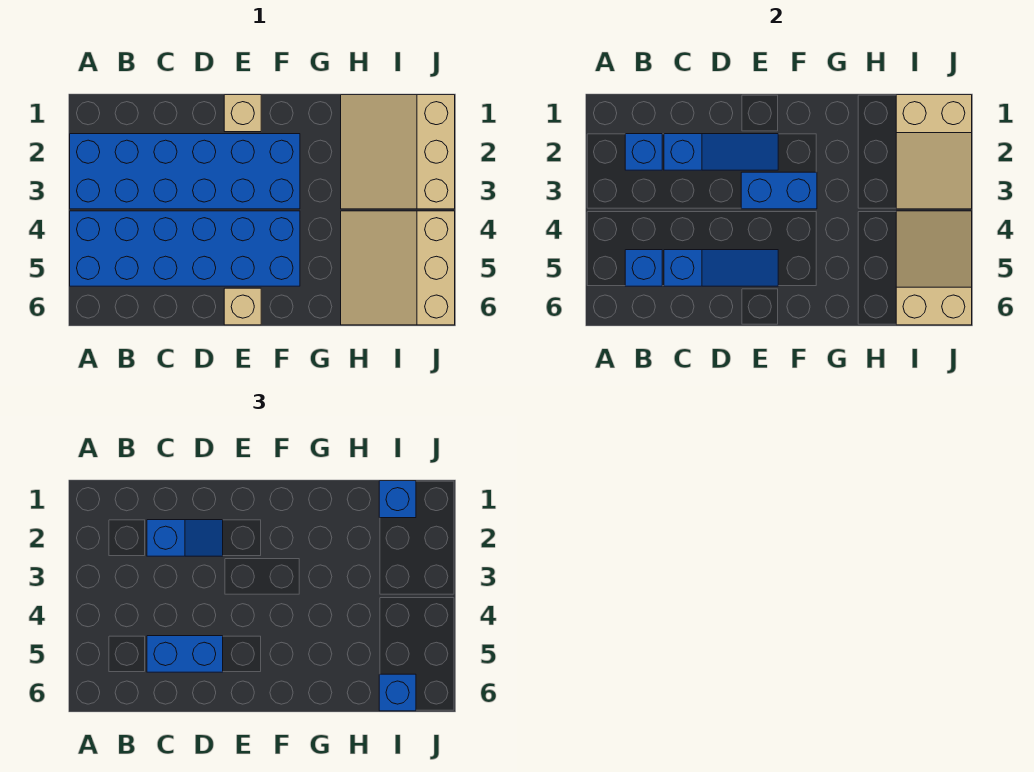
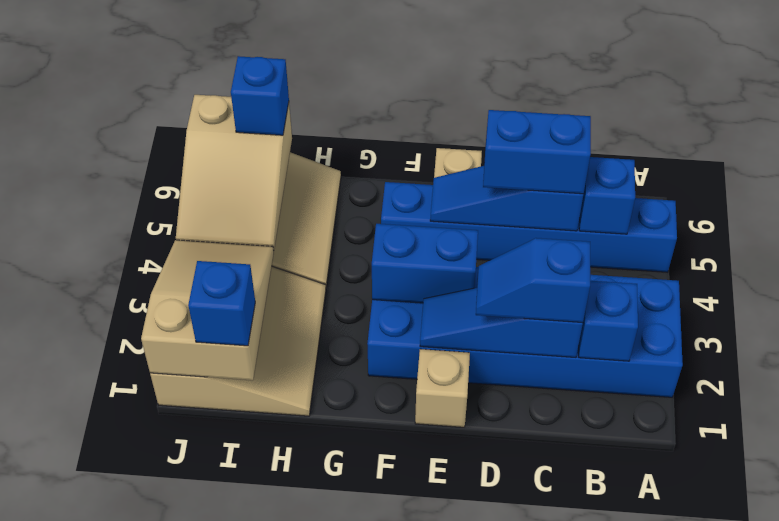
blue 2x6 brick [70,211,300,286] -> blue 1x6 brick [381,182,677,272]

